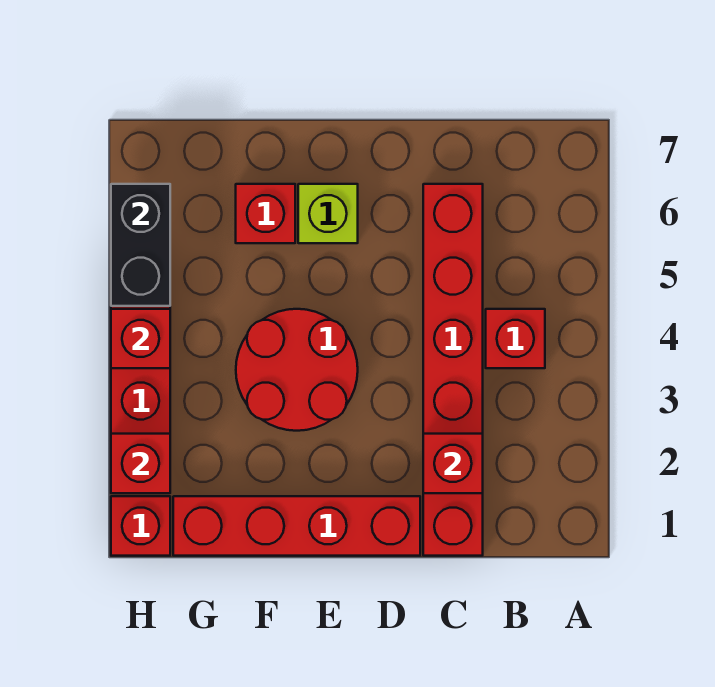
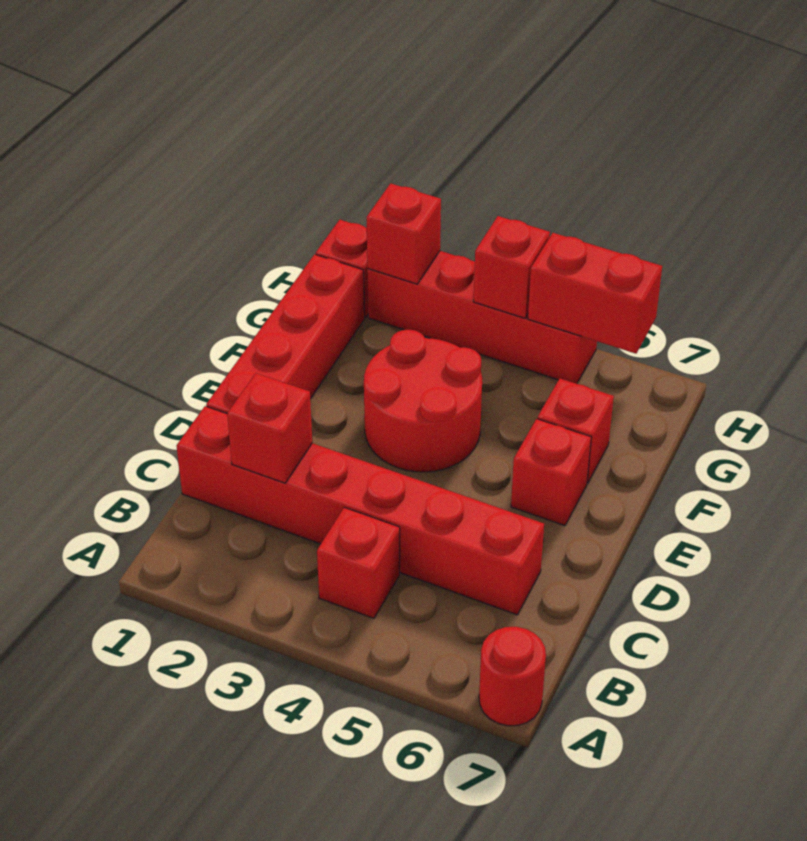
none -> red 1x1 round brick [479,627,546,726]
lime 1x1 brick [298,184,358,243] -> red 1x1 brick [511,419,591,526]
black 1x2 brick [111,184,170,306] -> red 1x2 brick [528,233,662,354]

